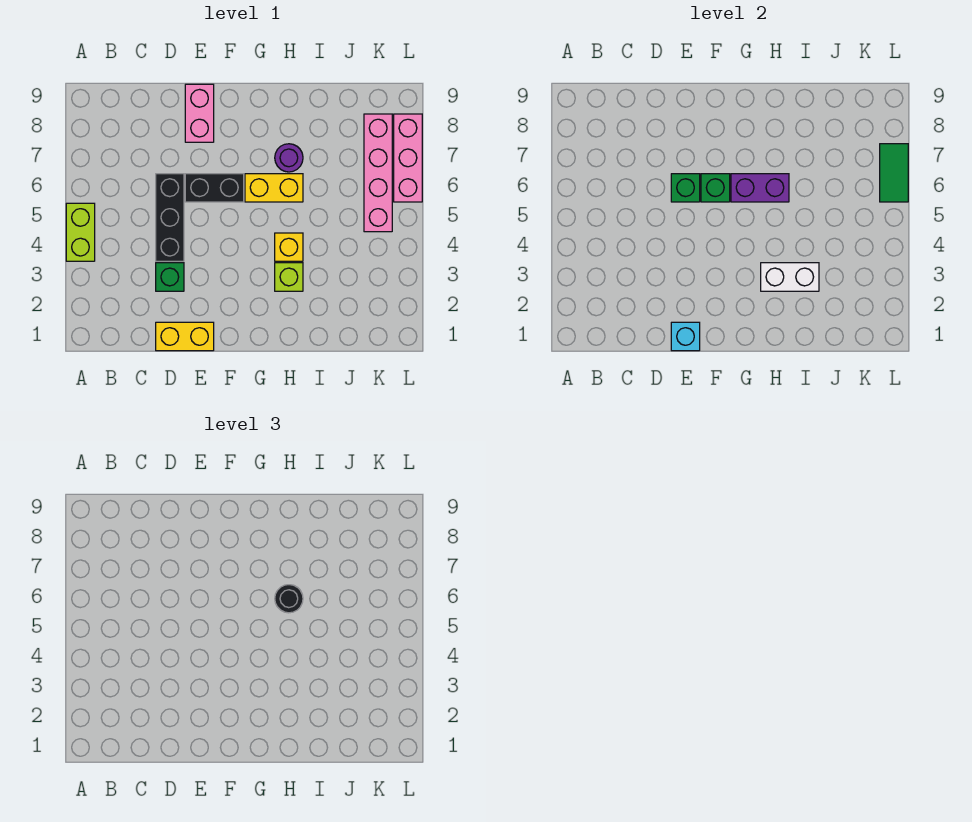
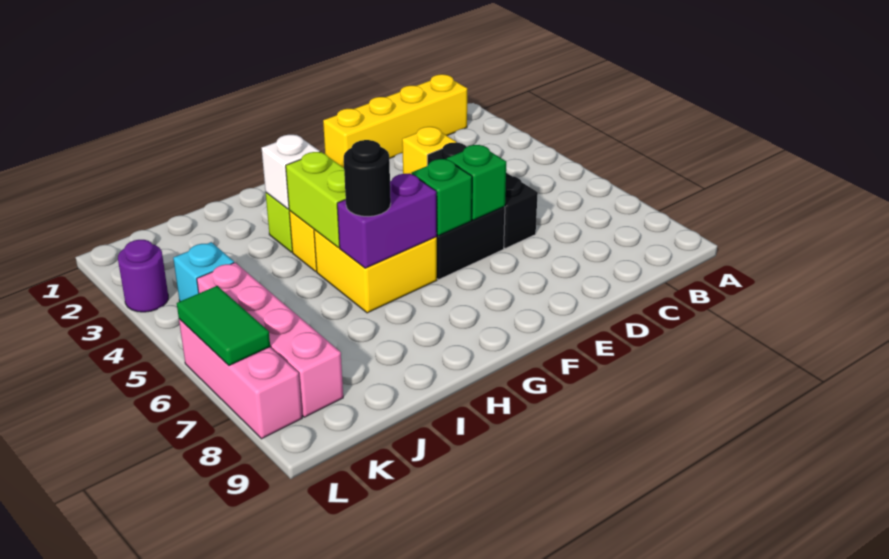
lime 1x2 brick [66,203,95,261] -> lime 1x2 brick moved to [286,152,346,248]
yellow 1x2 brick [156,322,214,351] -> yellow 1x4 brick [323,74,467,167]
green 1x1 brick [156,263,184,291] -> yellow 1x1 brick [402,127,456,174]
cyan 1x1 brick [671,322,700,351] -> cyan 1x1 brick moved to [173,242,234,301]
pink 1x2 brick [185,84,214,142] -> none
yellow 1x2 brick [245,174,303,202] -> yellow 2x2 brick [314,229,437,313]
white 1x2 brick [761,263,819,291] -> white 1x1 brick [262,135,320,209]
purple 1x1 round brick [275,144,303,172] -> purple 1x1 round brick moved to [118,240,168,312]

